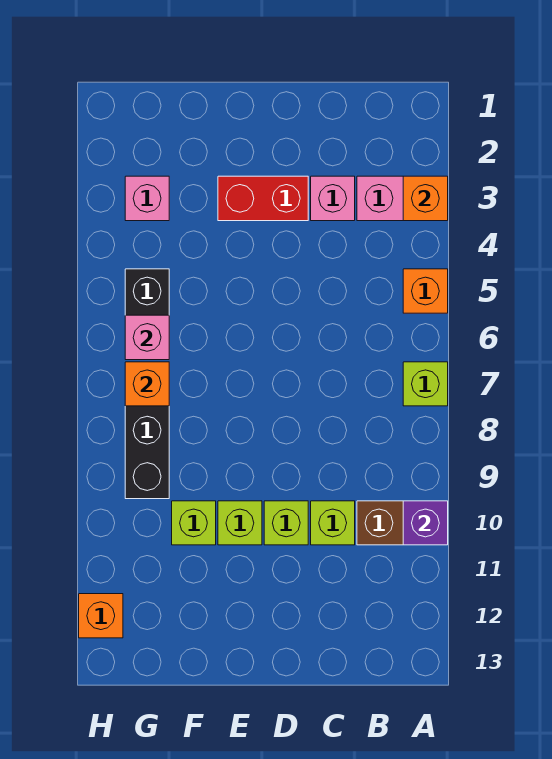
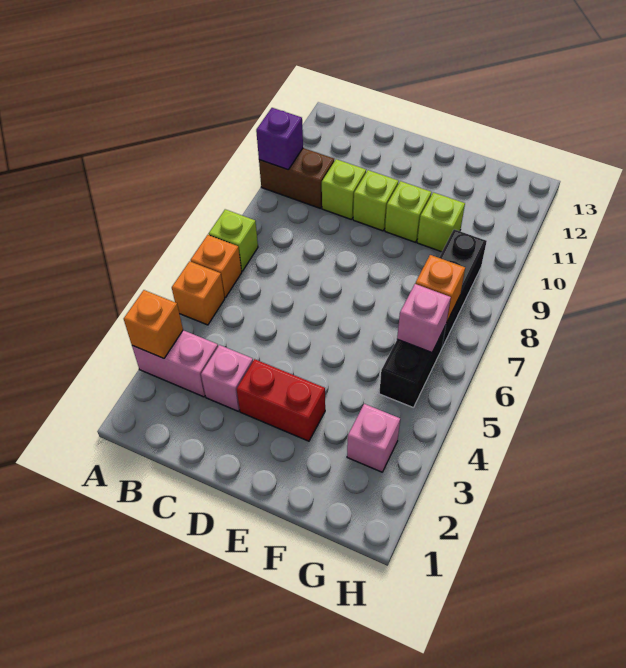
orange 1x1 brick [79,594,123,638] -> orange 1x1 brick moved to [190,235,242,297]

